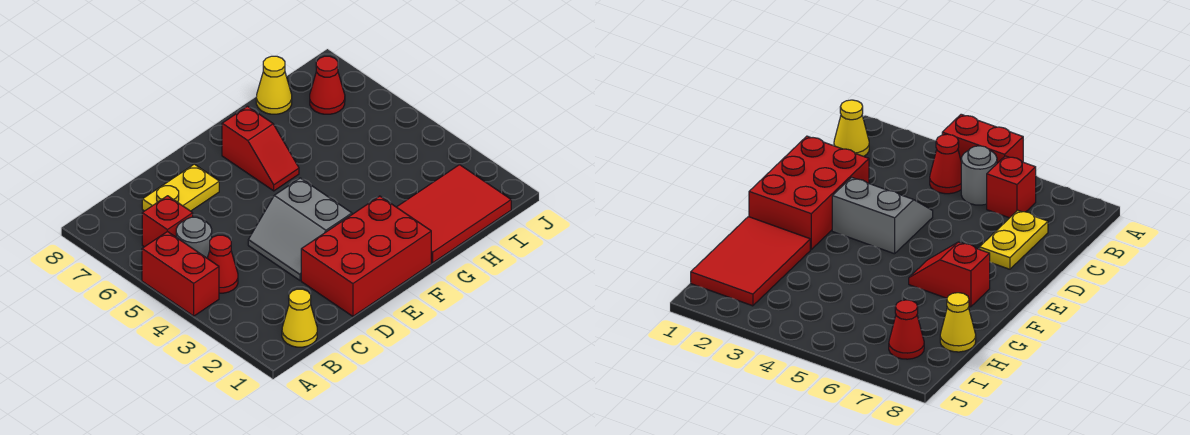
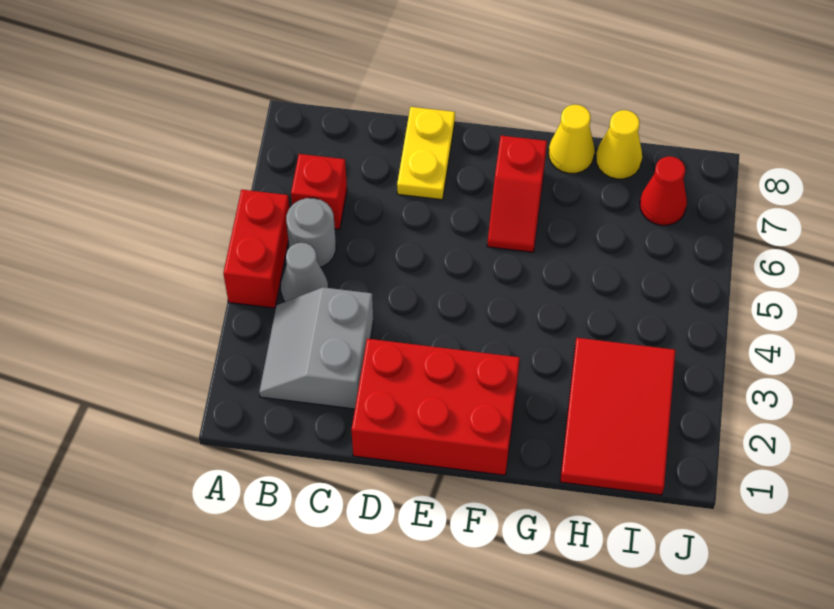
yellow 1x1 cone [282,289,317,347] -> yellow 1x1 cone moved to [549,105,595,173]
red 1x1 cone [207,235,238,293] -> grey 1x1 cone [281,243,328,302]
yellow 1x2 plate [142,164,219,211] -> yellow 1x2 plate turned to [397,107,455,200]
grey 2x2 slope [248,178,352,280] -> grey 2x2 slope moved to [259,287,373,409]
red 2x3 tile [397,165,511,263] -> red 2x3 tile turned to [560,338,675,495]

